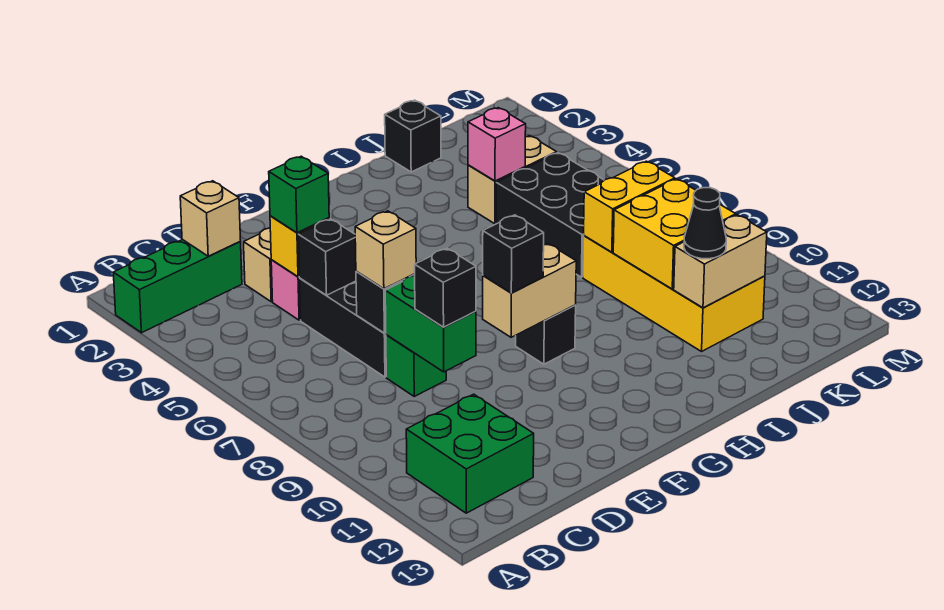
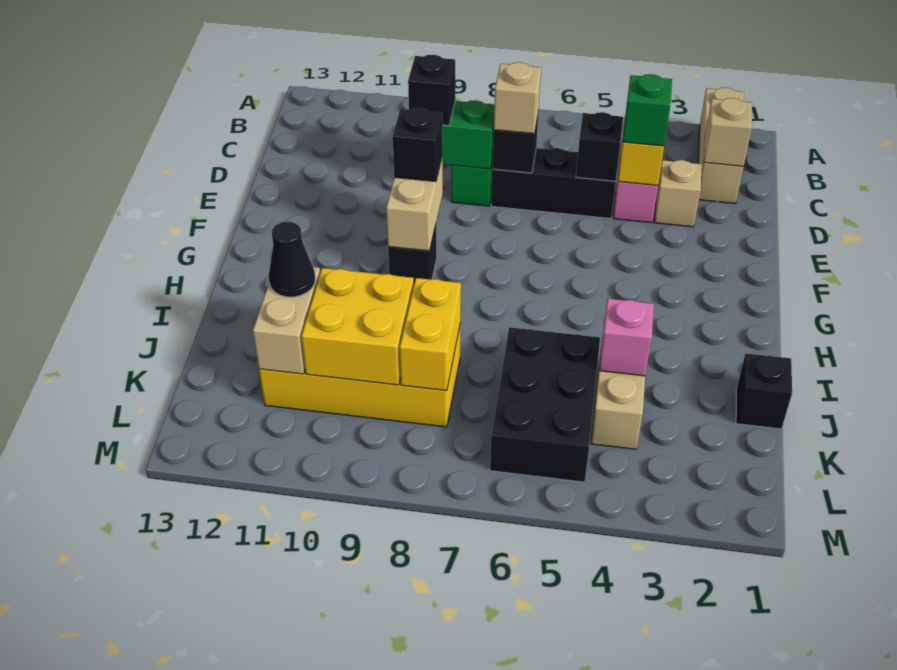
green 1x3 brick [113,239,242,333] -> tan 1x3 brick [698,88,744,204]
green 2x2 brick [406,394,534,513] -> none
black 2x3 brick [496,153,604,277] -> black 2x3 brick turned to [490,327,600,482]

